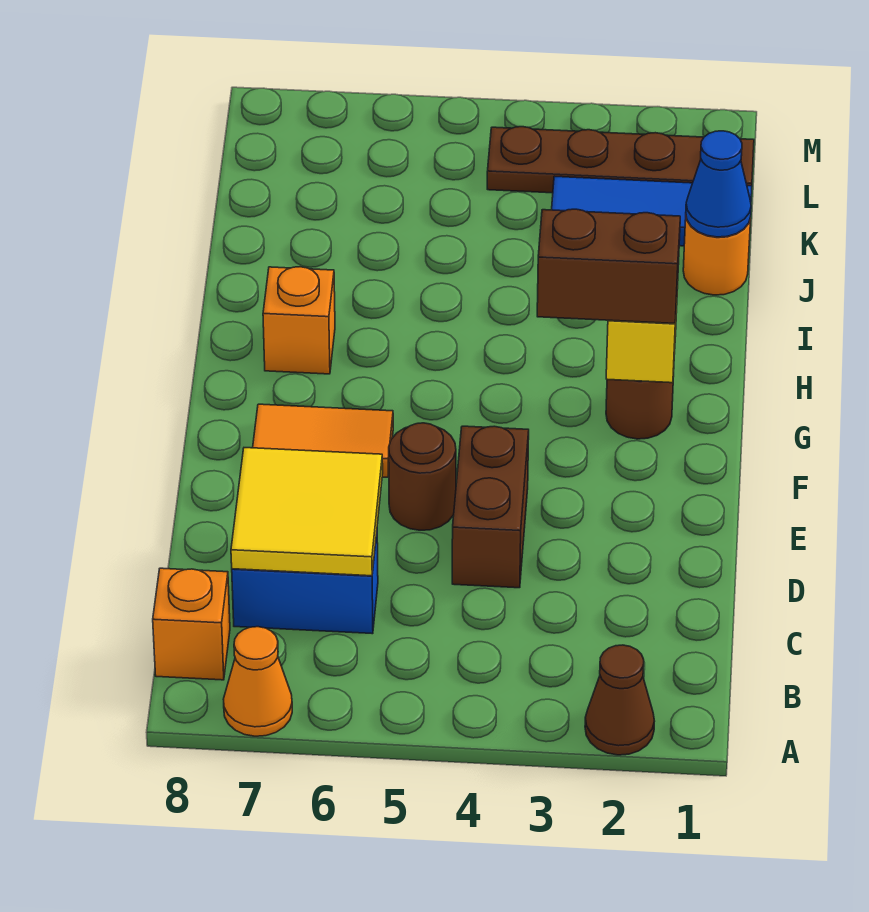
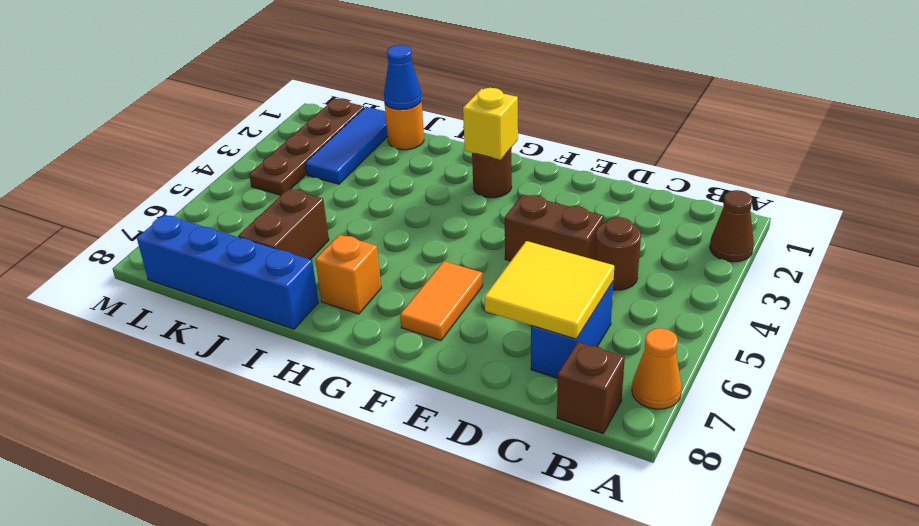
orange 1x1 brick [153,568,230,680] -> brown 1x1 brick [557,342,625,434]
brown 1x1 round brick [389,423,456,530] -> brown 1x1 round brick moved to [595,217,641,290]
brown 1x2 brick [537,209,680,323] -> brown 1x2 brick moved to [238,189,329,259]
none -> blue 1x4 brick [137,215,318,329]

